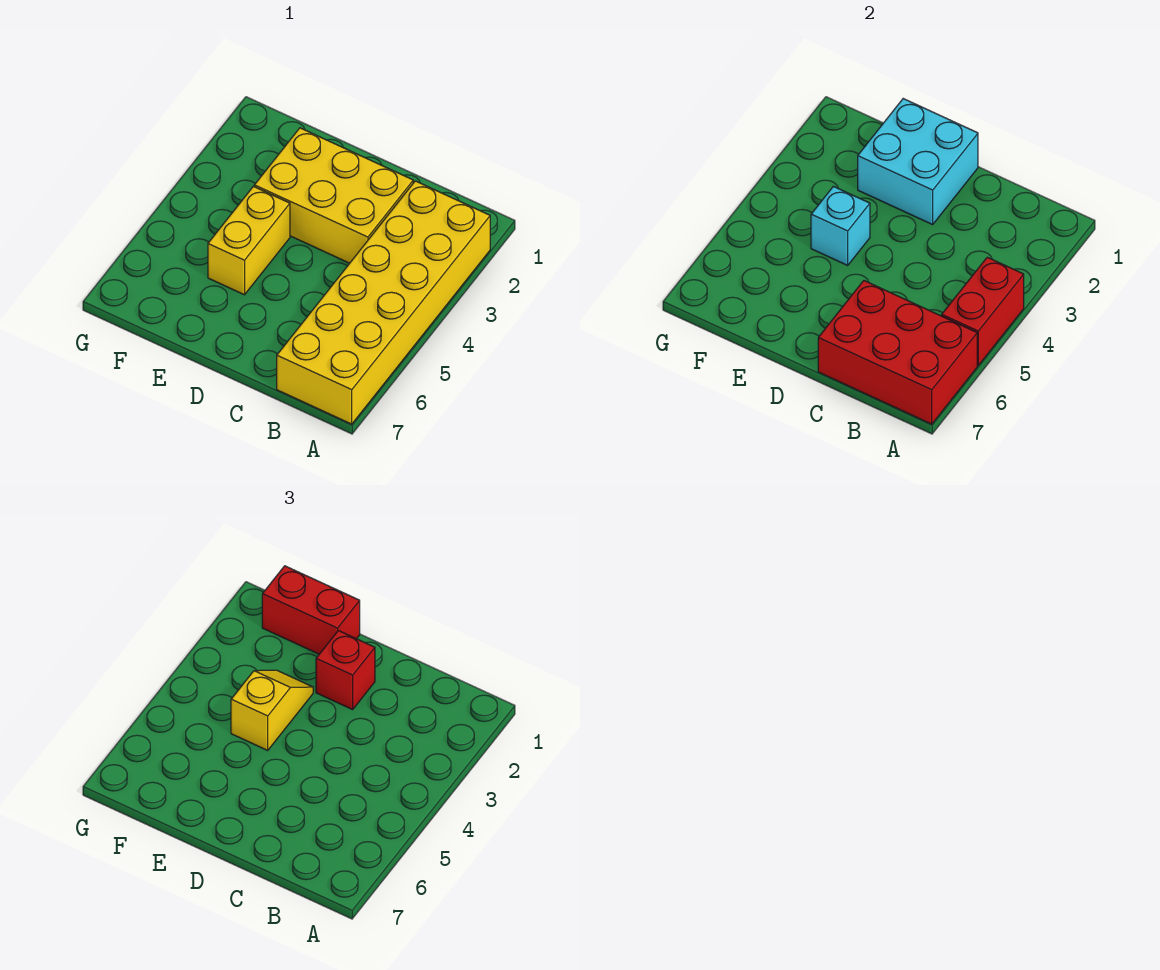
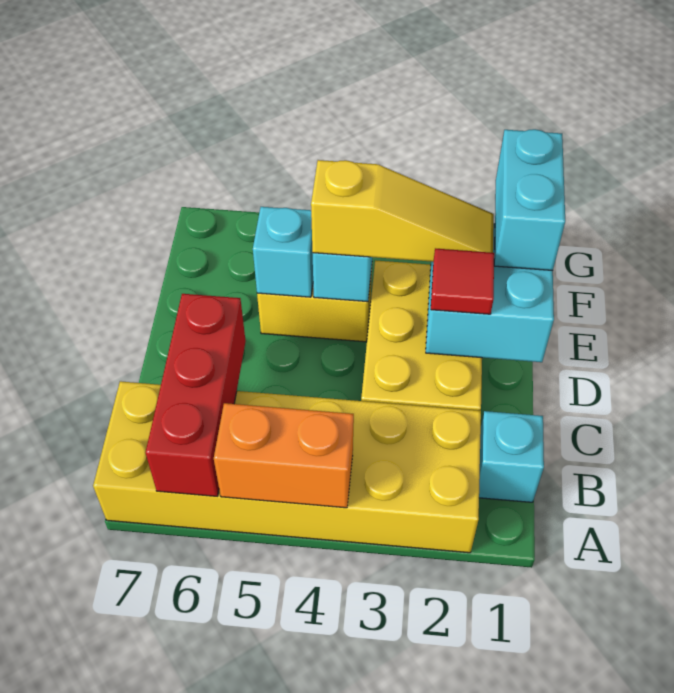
red 1x2 brick [942,257,1024,365] -> orange 1x2 brick [214,403,354,508]
red 2x3 brick [818,281,977,424] -> red 1x3 brick [146,294,246,496]
none -> cyan 1x1 brick [479,411,544,502]
red 1x1 brick [316,631,375,710] -> red 1x1 tile [431,248,494,314]
red 1x2 brick [262,566,360,654] -> cyan 1x2 brick [494,129,565,270]
yellow 1x2 slope [231,670,313,750] -> yellow 1x3 slope [311,160,494,262]
none -> cyan 1x1 brick [253,207,313,297]

